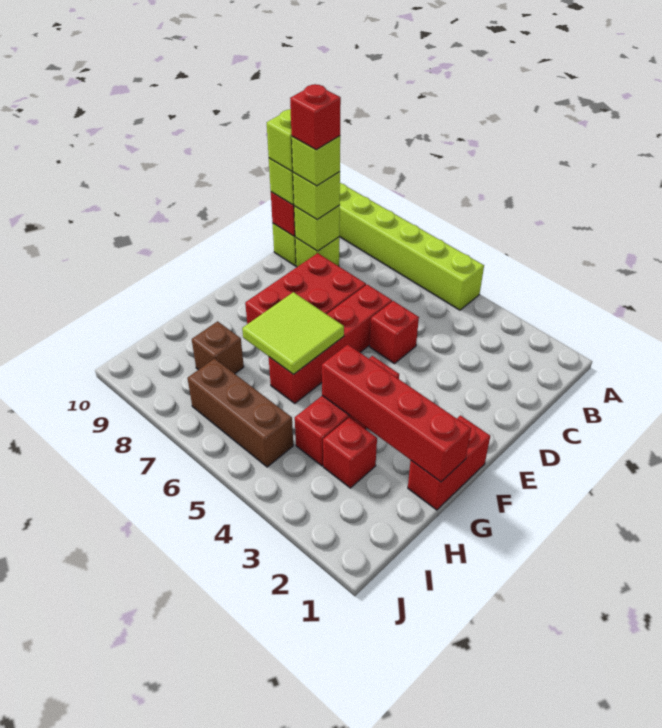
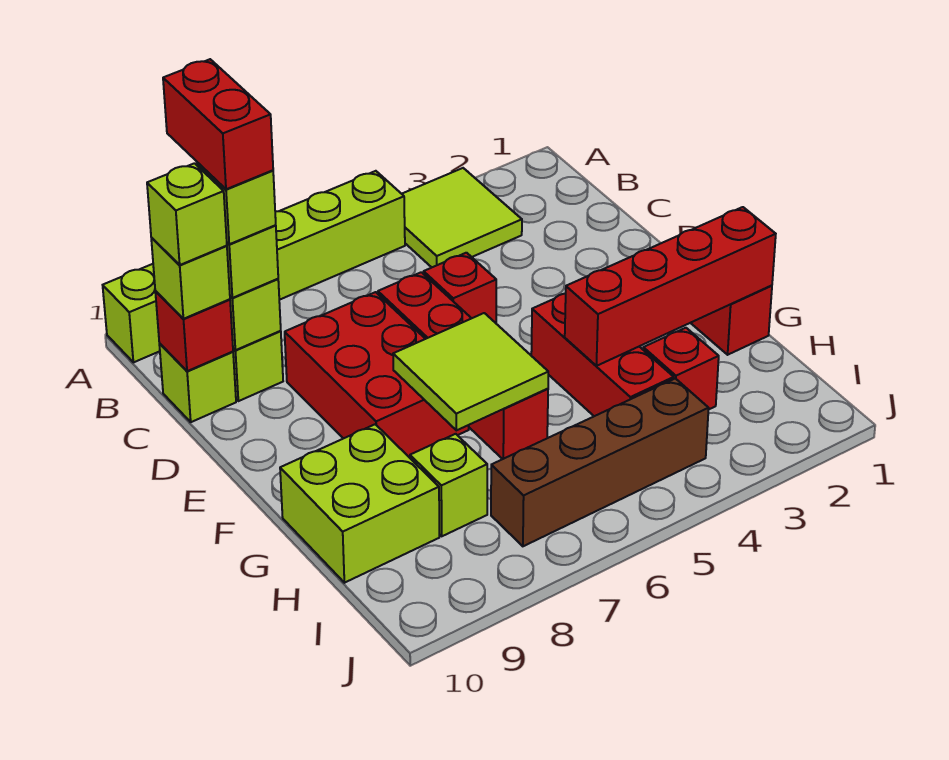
none -> lime 2x2 tile [402,168,522,267]
red 1x1 brick [290,84,341,150] -> red 1x2 brick [163,59,273,189]
none -> lime 2x2 brick [280,424,439,583]
brown 1x1 brick [192,321,244,374] -> lime 1x1 brick [410,434,487,536]
brown 1x3 brick [188,359,293,467] -> brown 1x4 brick [491,378,709,546]

